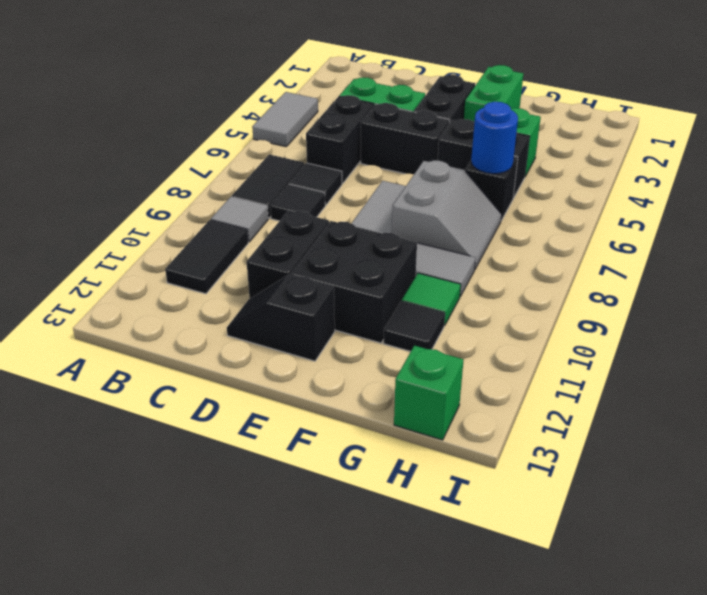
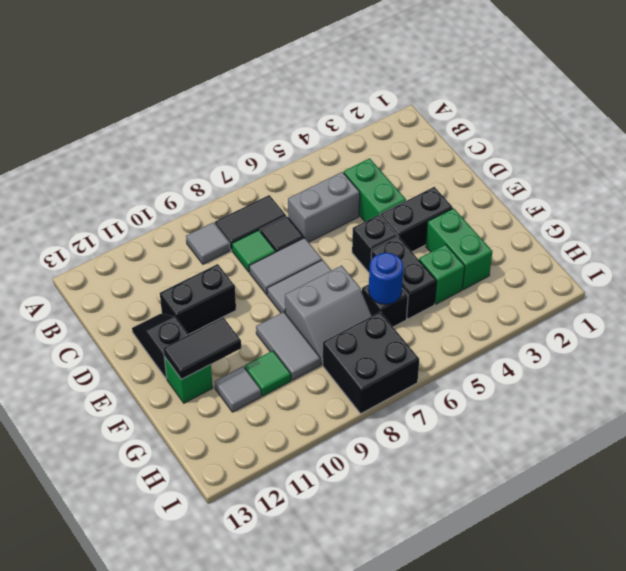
grey 1x2 tile [252,92,318,147] -> grey 1x2 tile moved to [249,238,322,295]
black 1x2 tile [165,220,248,294] -> black 1x2 tile moved to [163,318,241,379]
black 1x2 brick [306,95,374,184] -> grey 1x2 brick [288,172,360,242]
black 1x1 tile [270,184,325,221] -> green 1x1 tile [232,230,276,272]
black 1x2 brick [361,103,450,174] -> black 1x1 brick [352,215,397,272]
black 2x2 brick [291,221,417,343] -> black 2x2 brick moved to [323,312,419,414]
green 1x2 brick [464,65,523,122] -> green 1x2 brick turned to [426,208,492,290]
black 1x1 tile [383,301,445,351] -> grey 1x1 tile [215,366,261,412]
green 1x1 brick [394,346,464,440] -> green 1x1 brick moved to [164,357,213,403]

